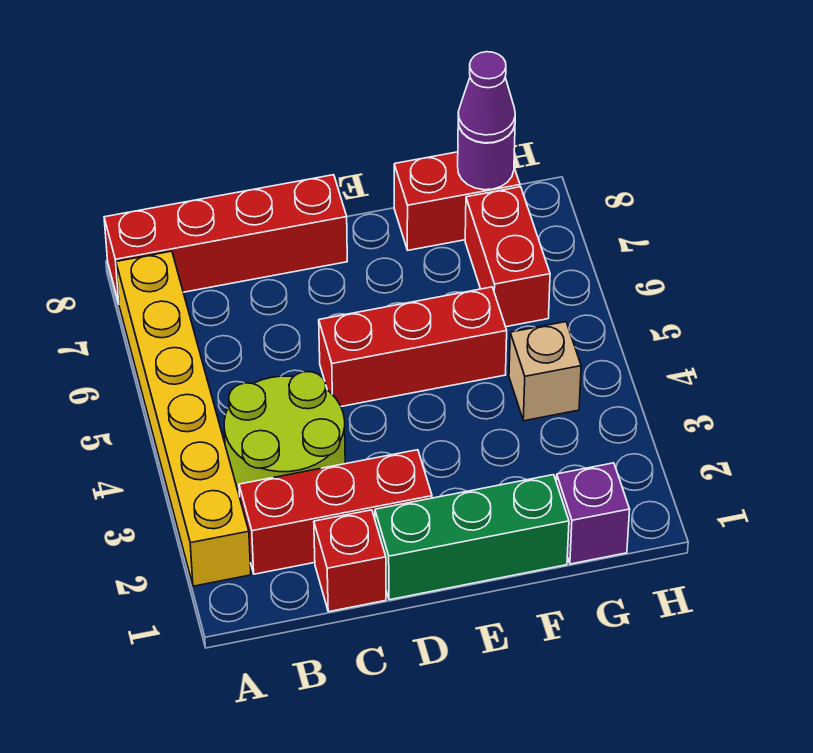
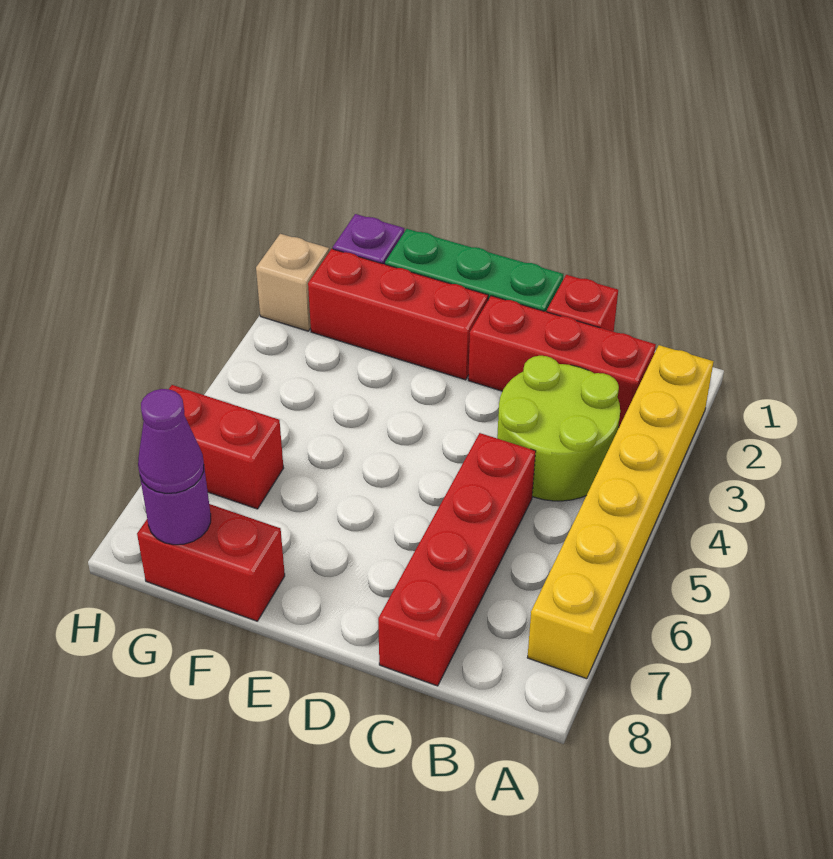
red 1x4 brick [104,175,347,303] -> red 1x4 brick turned to [378,433,536,686]
red 1x3 brick [319,287,507,406] -> red 1x3 brick moved to [308,249,488,380]
tan 1x1 brick [509,322,581,421] -> tan 1x1 brick moved to [256,234,329,331]
red 1x2 brick [465,187,550,327] -> red 1x2 brick turned to [169,385,283,509]

